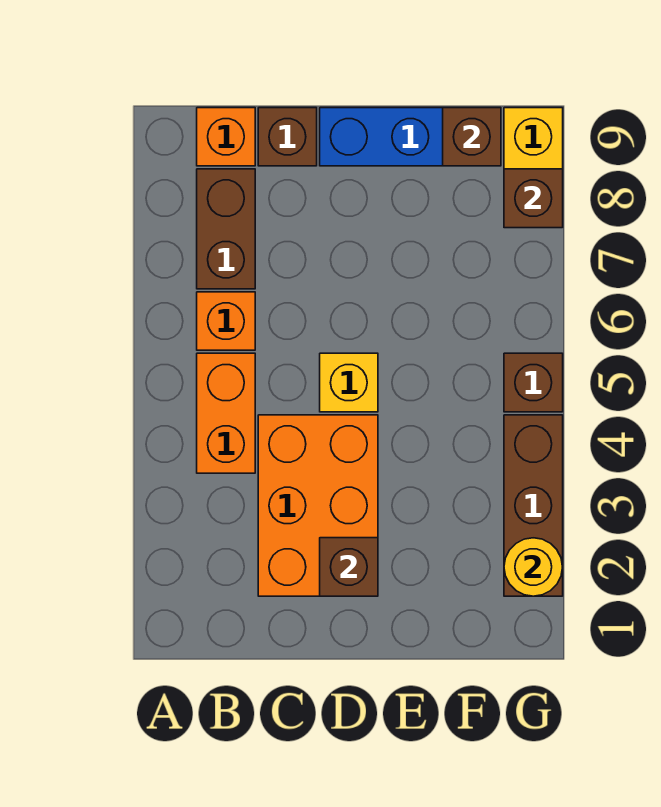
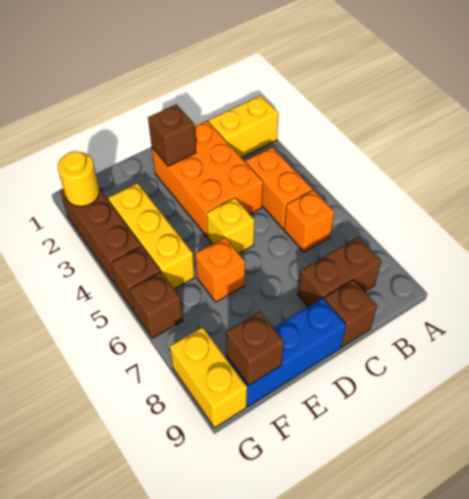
none -> yellow 1x2 brick [208,95,279,158]
brown 1x2 brick [197,169,255,289] -> brown 1x2 brick turned to [298,237,381,307]
orange 1x1 brick [197,108,255,166] -> orange 1x1 brick moved to [195,238,245,302]
none -> yellow 1x3 brick [108,183,195,289]
brown 1x1 brick [504,169,563,228] -> brown 1x1 brick moved to [130,272,183,338]

